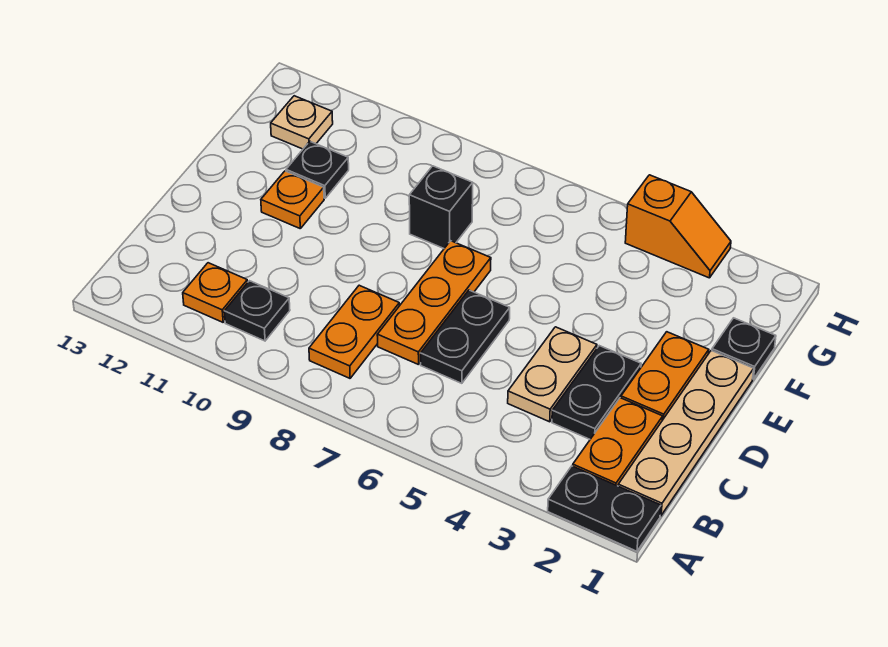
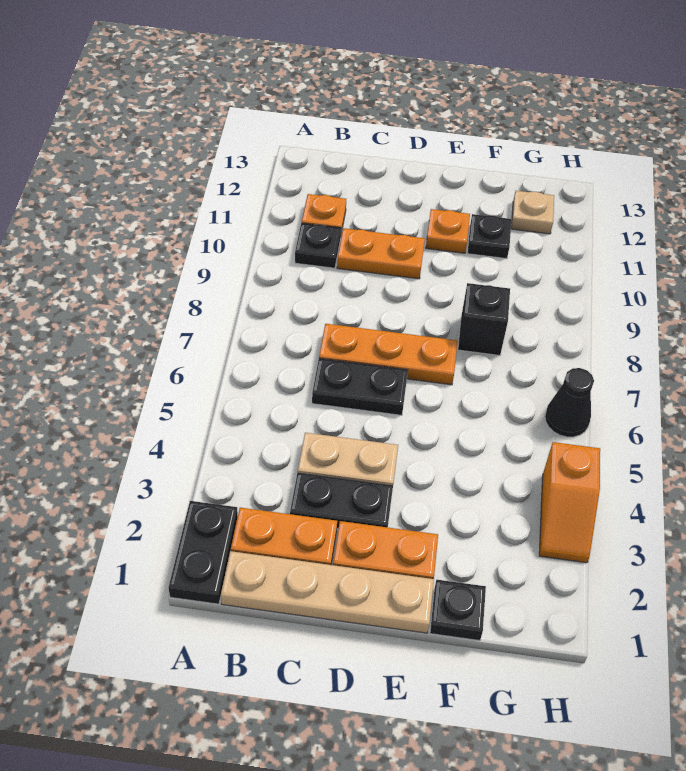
orange 1x2 plate [309,285,399,378] -> orange 1x2 plate moved to [337,228,425,279]
none -> black 1x1 cone [545,368,594,437]

